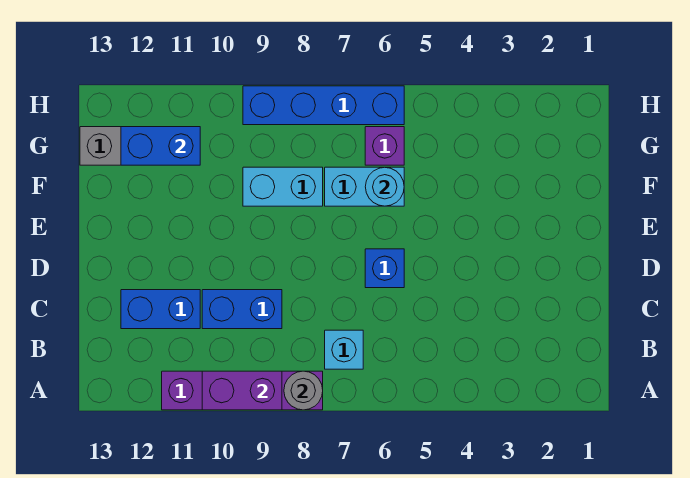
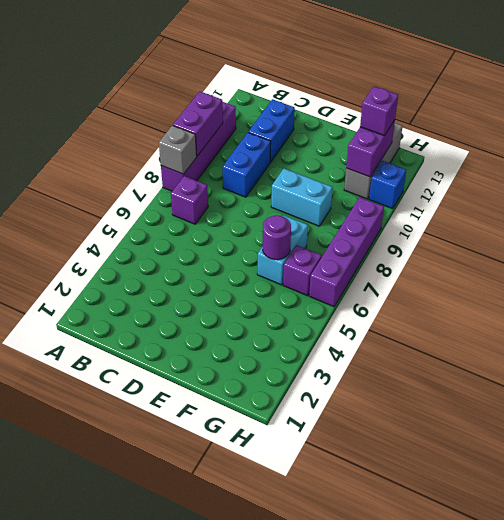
grey 1x1 round brick [284,371,323,410] -> grey 1x1 brick [159,125,197,174]
cyan 1x1 brick [325,330,363,369] -> purple 1x1 brick [171,176,208,224]
blue 1x1 brick [365,249,404,288] -> blue 1x1 brick moved to [369,161,406,209]
cyan 1x1 round brick [365,167,404,206] -> purple 1x1 round brick [263,215,291,260]
cyan 1x2 brick [243,167,323,206] -> cyan 1x2 brick turned to [271,169,333,226]
blue 1x2 brick [121,127,200,165] -> purple 1x2 brick [346,120,395,177]
none -> purple 1x1 brick [360,86,398,136]
blue 1x4 brick [243,86,404,125] -> purple 1x4 brick [309,197,384,307]

